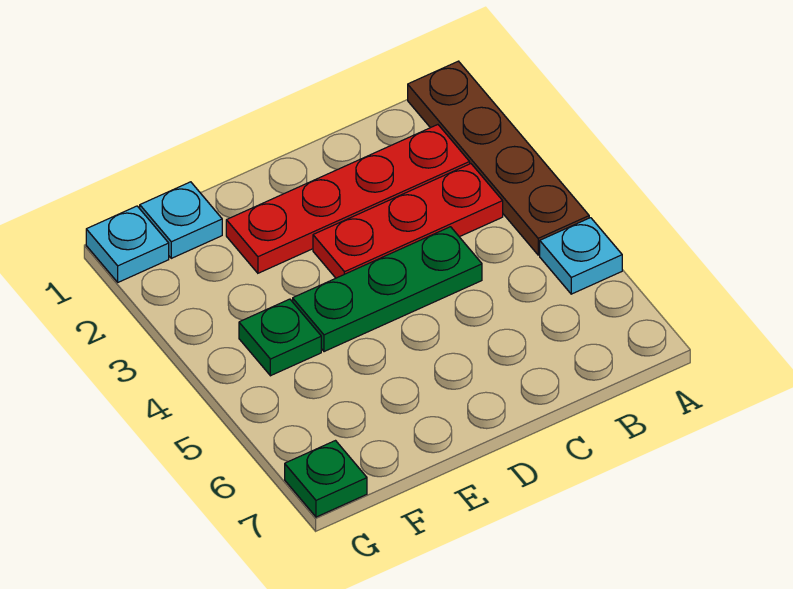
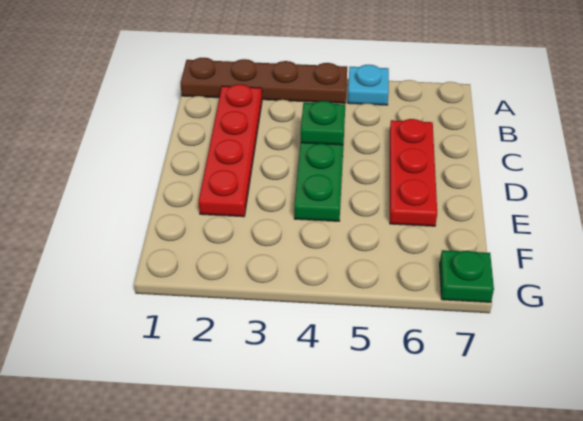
red 1x3 plate [313,164,503,278] -> red 1x3 plate moved to [390,119,437,226]
cyan 1x1 plate [140,182,222,258] -> none
green 1x1 plate [239,299,321,376] -> green 1x1 plate moved to [301,101,345,145]
cyan 1x1 plate [86,206,169,282] -> none

